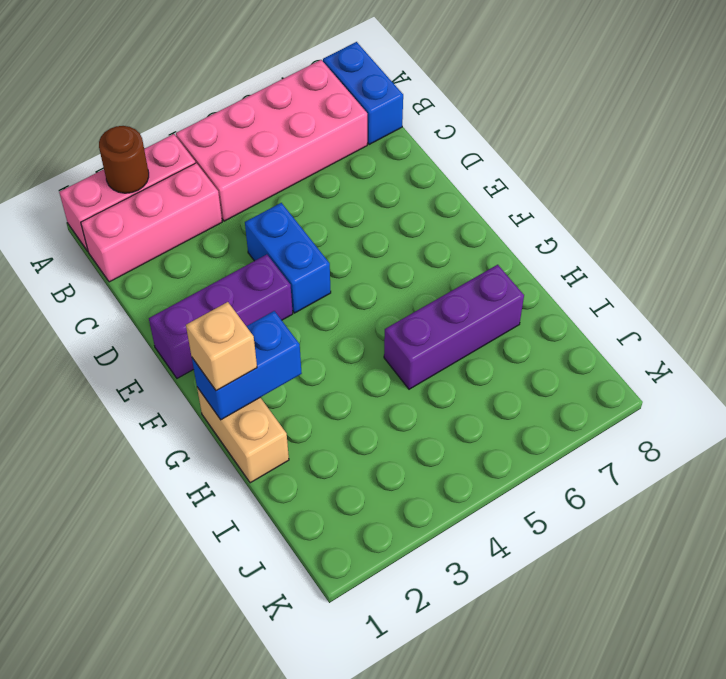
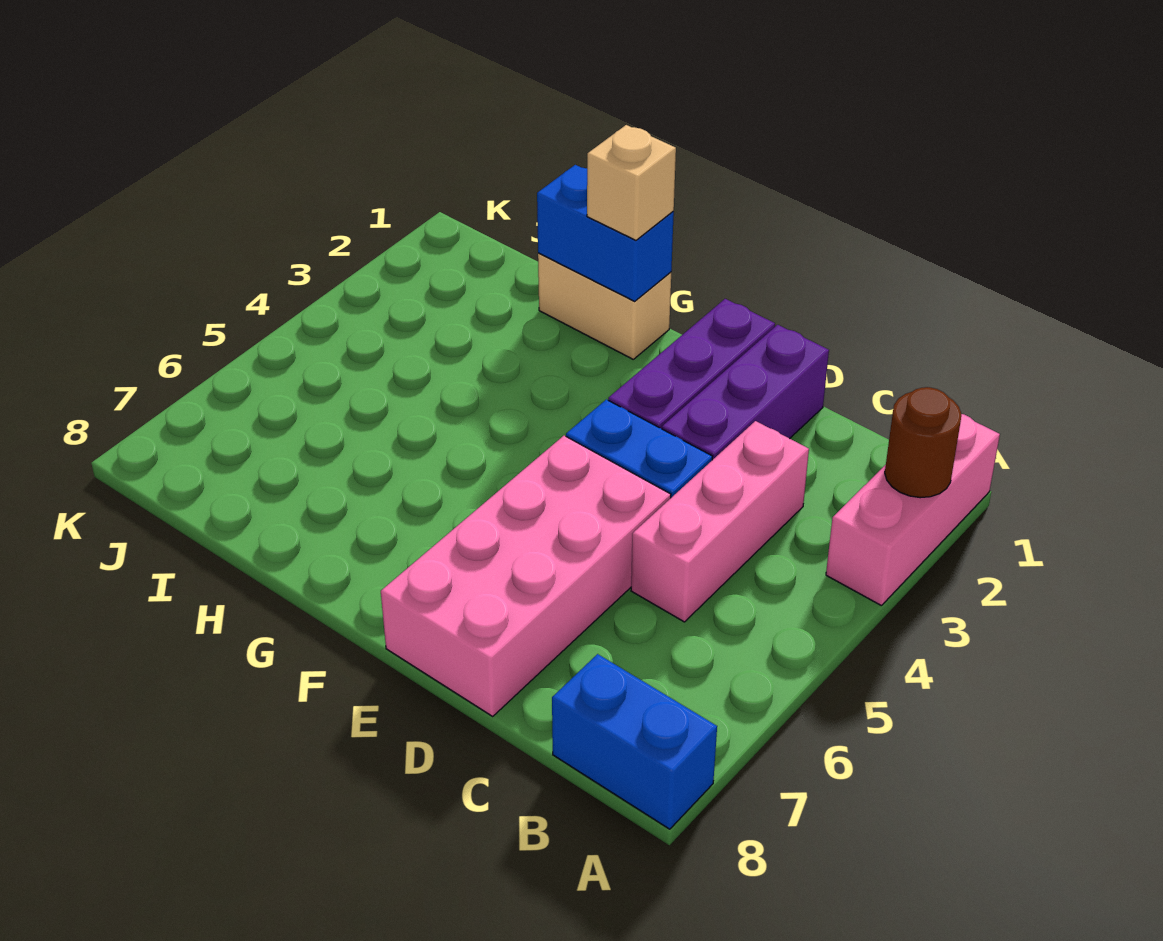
pink 2x4 brick [176,60,367,221] -> pink 2x4 brick moved to [381,436,671,716]
pink 1x3 brick [81,163,222,282] -> pink 1x3 brick moved to [631,421,809,622]
blue 1x2 brick [192,311,302,420] -> blue 1x2 brick turned to [537,165,674,301]
purple 1x3 brick [384,265,524,389] -> purple 1x3 brick moved to [662,325,829,460]

